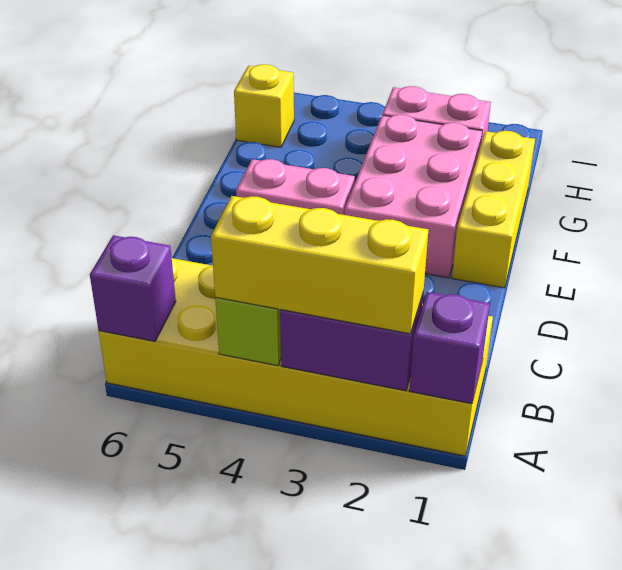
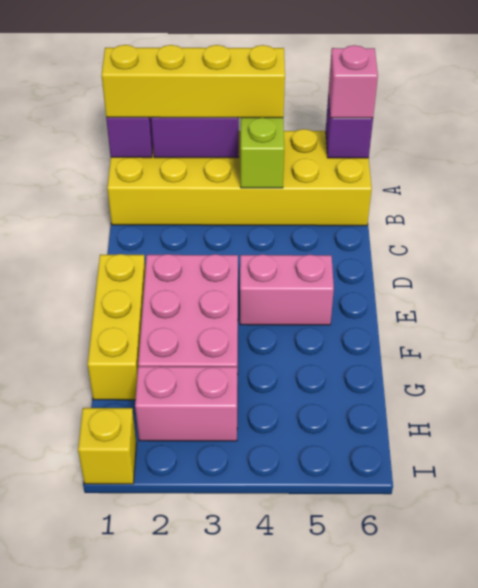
yellow 1x3 brick [211,196,428,334] -> yellow 1x4 brick [101,45,285,118]
none -> pink 1x1 brick [329,45,378,118]
yellow 1x1 brick [234,64,294,147] -> yellow 1x1 brick moved to [78,408,136,484]

